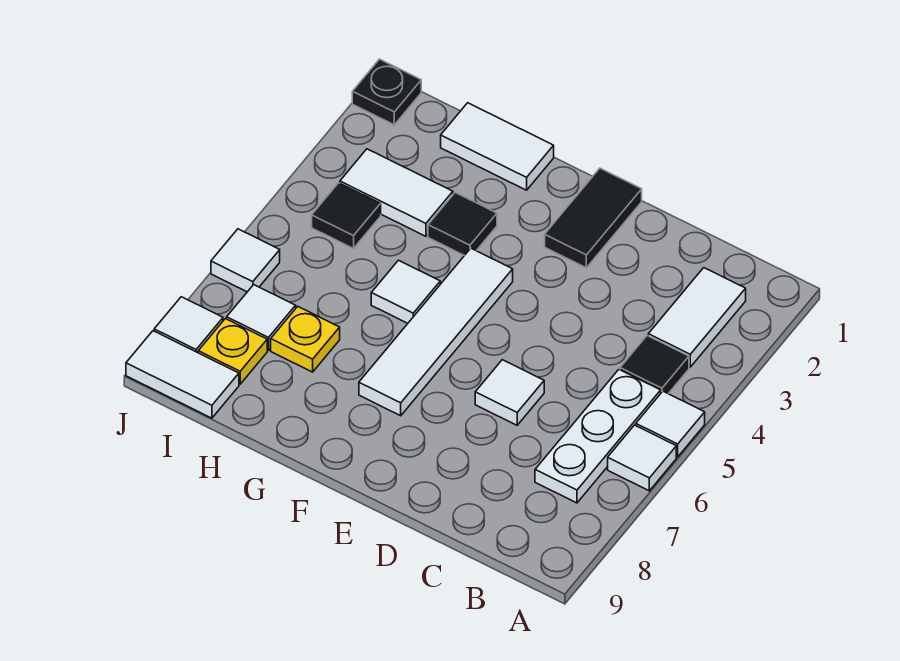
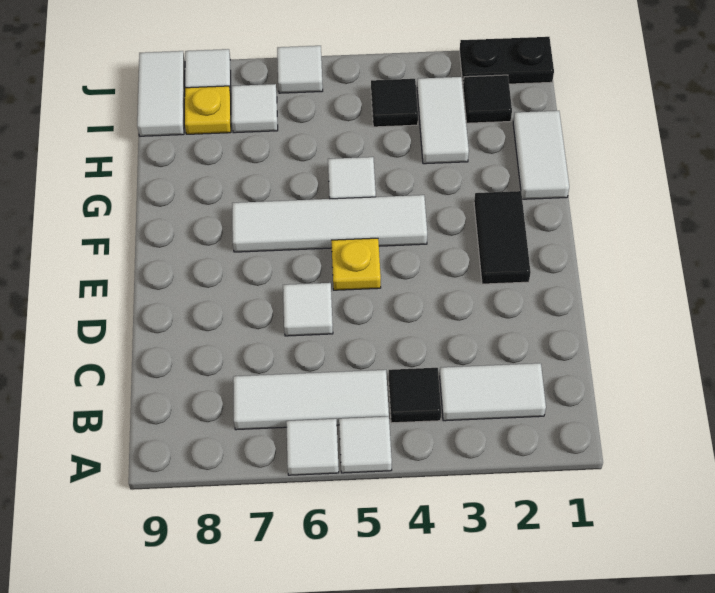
white 1x3 plate [535,370,661,503] -> white 1x3 tile [233,370,389,430]
black 1x2 tile [545,168,642,268] -> black 1x2 tile turned to [474,191,531,284]
black 1x1 tile [428,193,497,256] -> black 1x1 tile moved to [463,75,512,123]
yellow 1x1 plate [271,307,340,372] -> yellow 1x1 plate moved to [331,238,381,290]
black 1x1 plate [352,59,421,125] -> black 1x2 plate [460,37,554,84]

